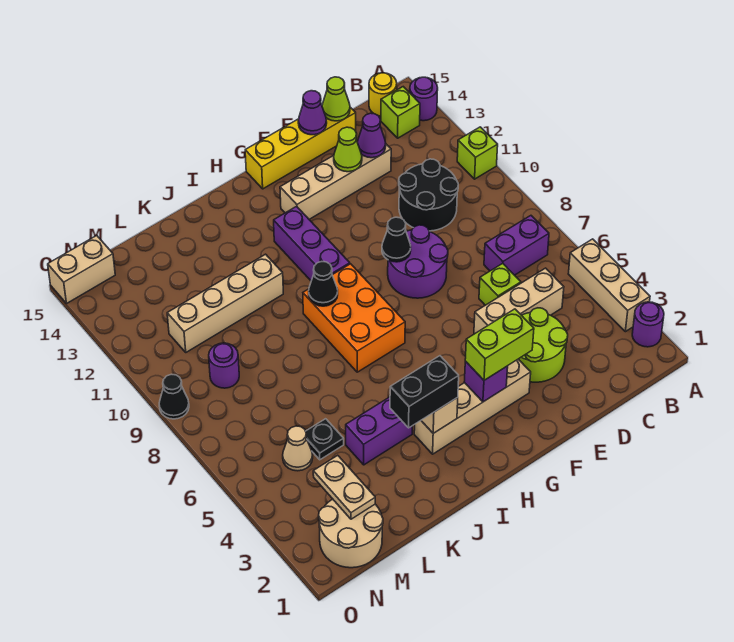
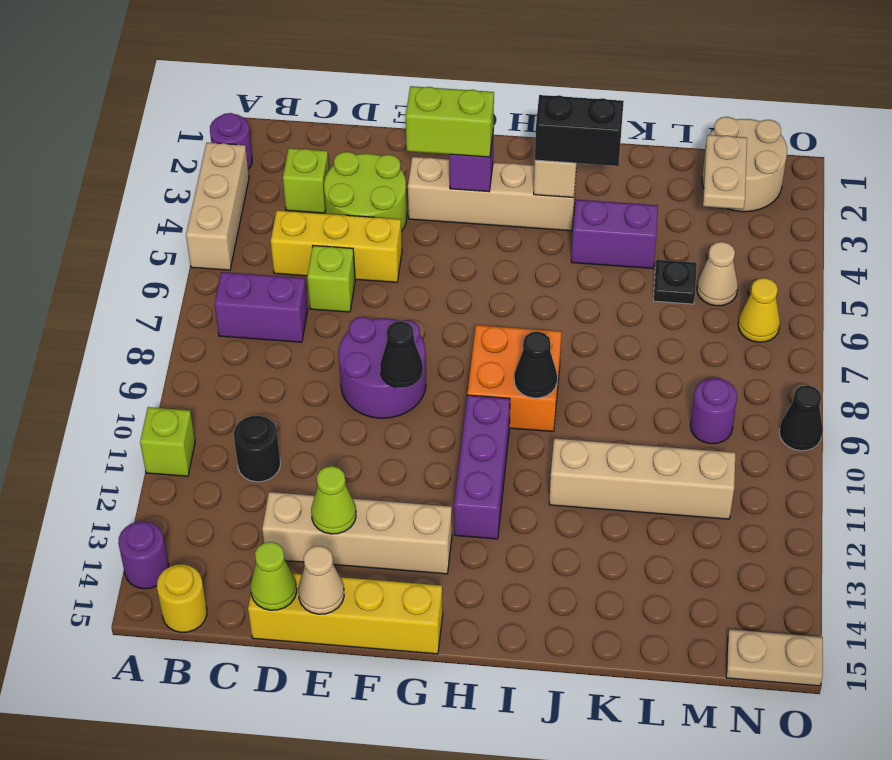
lime 1x1 brick [381,87,420,138] -> lime 1x1 brick moved to [283,148,329,213]
tan 1x3 brick [474,268,564,334] -> yellow 1x3 brick [271,210,402,282]
black 2x2 round brick [399,159,458,231] -> black 1x1 round brick [234,416,280,482]
purple 1x1 cone [357,113,386,158] -> none
purple 1x1 cone [298,91,327,135] -> tan 1x1 cone [298,546,344,614]
orange 2x3 brick [303,264,405,372] -> orange 2x2 brick [467,325,562,432]
none -> yellow 1x1 cone [738,278,780,342]
tan 1x2 brick [48,236,115,303] -> tan 1x2 plate [726,629,823,686]

